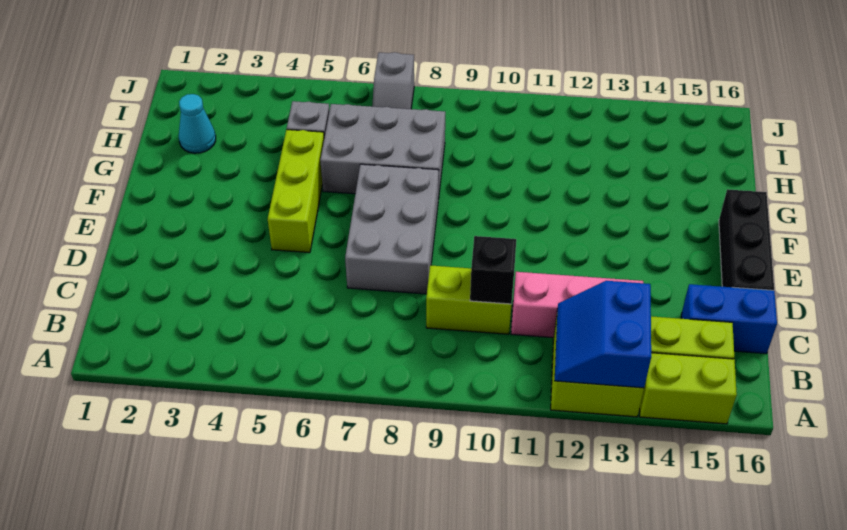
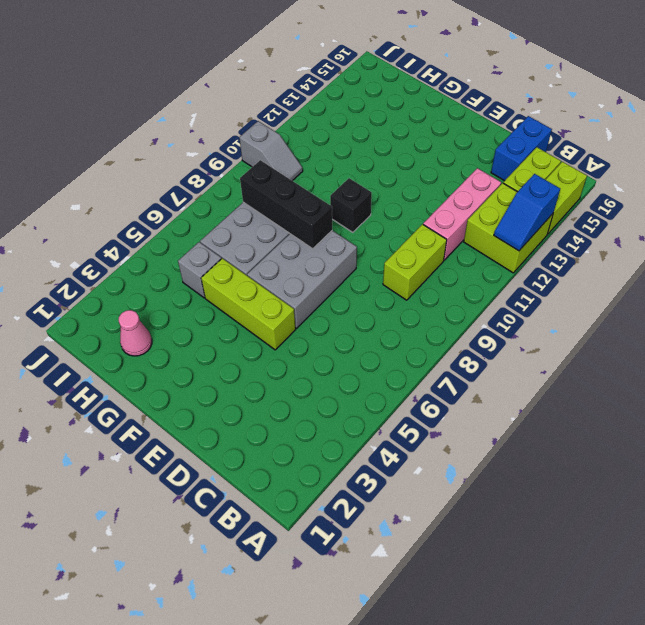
blue 2x2 slope [555,281,651,388] -> blue 1x2 slope [494,174,560,251]
black 1x1 brick [470,236,516,304] -> black 1x1 brick moved to [330,178,372,232]
grey 2x3 brick [345,164,439,294] -> grey 2x3 brick turned to [247,230,357,328]
black 1x3 brick [719,189,774,290] -> black 1x3 brick moved to [240,160,332,249]
cyan 1x1 cone [179,94,216,153] -> pink 1x1 cone [119,310,152,356]
grey 1x2 slope [372,52,414,109] -> grey 1x2 slope moved to [239,121,303,181]

